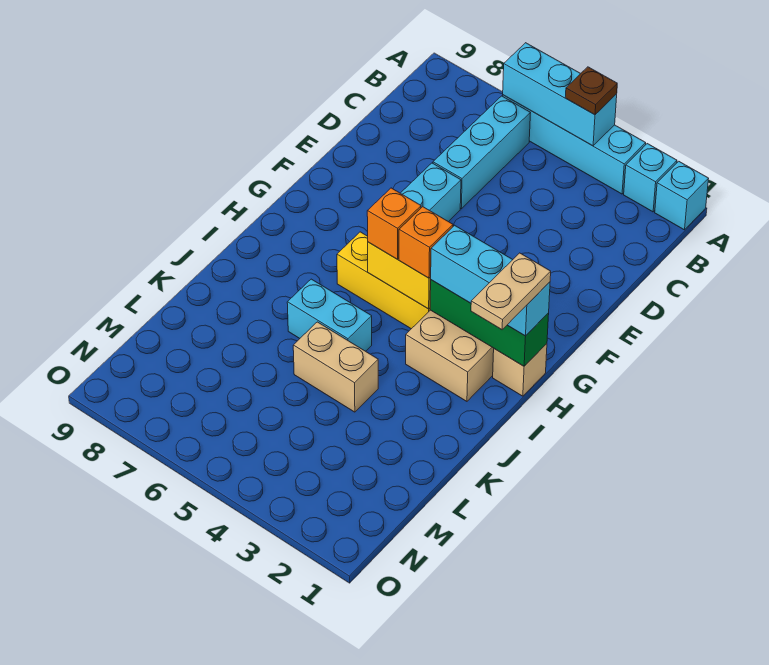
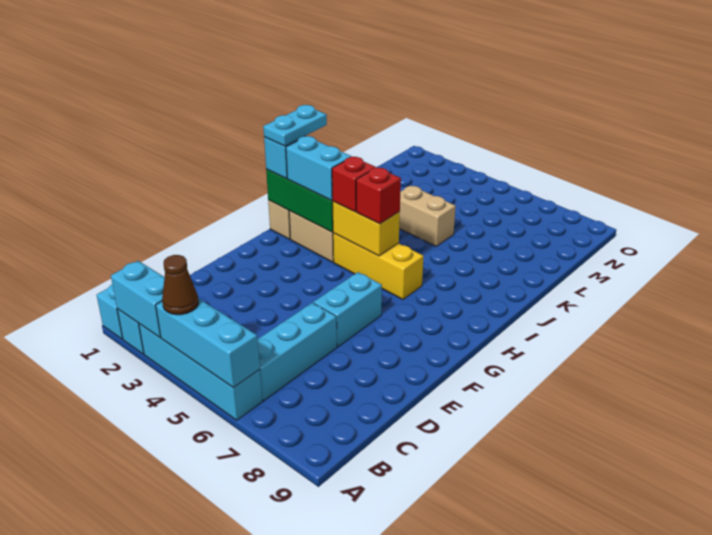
brown 1x1 plate [565,67,617,115] -> brown 1x1 cone [162,255,199,315]
tan 1x2 plate [471,253,551,330] -> cyan 1x2 plate [263,105,327,146]
orange 1x1 brick [399,207,453,278] -> red 1x1 brick [332,157,376,212]
orange 1x1 brick [367,188,421,259] -> red 1x1 brick [356,168,401,224]
cyan 1x2 brick [287,279,372,351] -> cyan 1x2 brick moved to [111,261,165,337]

